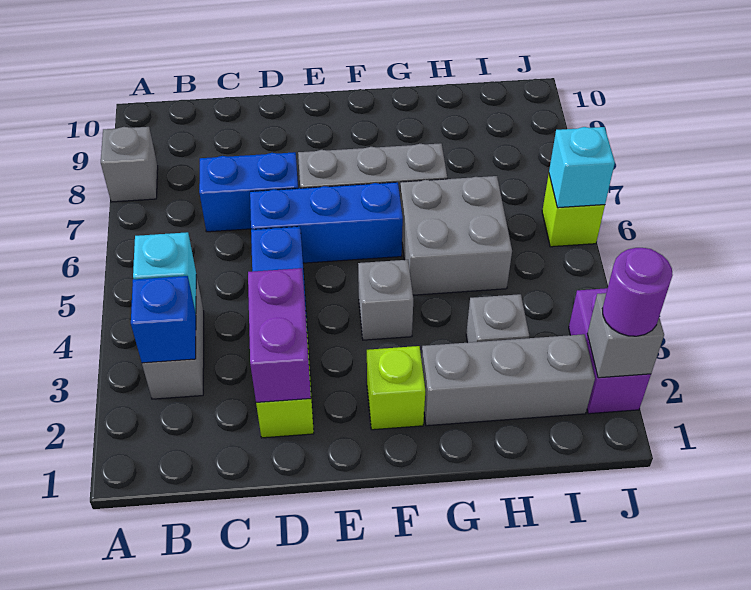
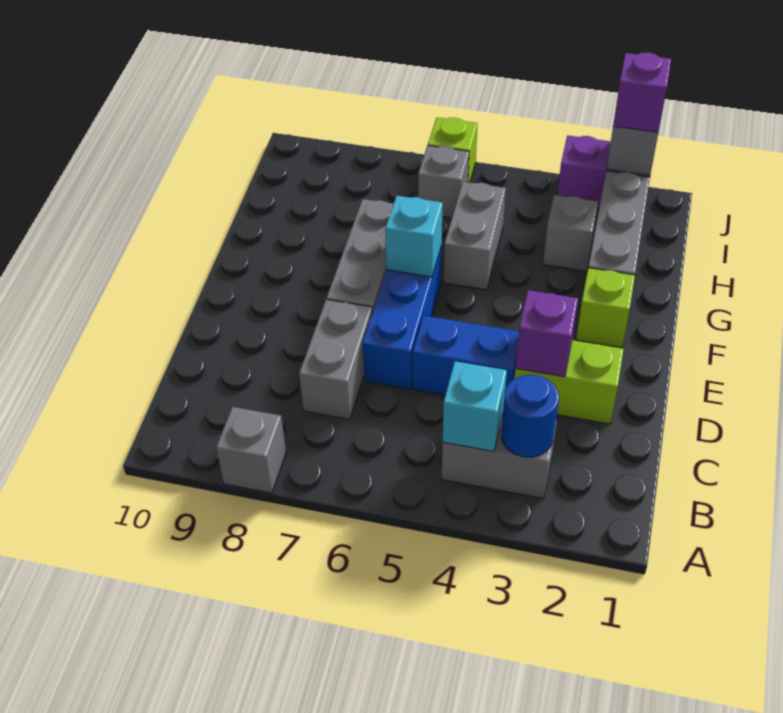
blue 1x1 brick [131,276,196,363] -> blue 1x1 round brick [501,375,559,457]
blue 1x2 brick [199,152,298,232] -> grey 1x2 brick [299,299,372,419]
purple 1x2 brick [248,268,311,402] -> purple 1x1 brick [515,290,578,377]
grey 1x1 brick [358,260,413,340] -> grey 1x1 brick moved to [418,145,469,218]
grey 2x2 brick [400,176,512,295] -> grey 1x2 brick [443,182,506,290]
purple 1x1 round brick [603,248,673,336] -> purple 1x1 brick [613,52,671,132]
cyan 1x1 brick [549,127,615,208] -> cyan 1x1 brick moved to [385,196,443,277]

